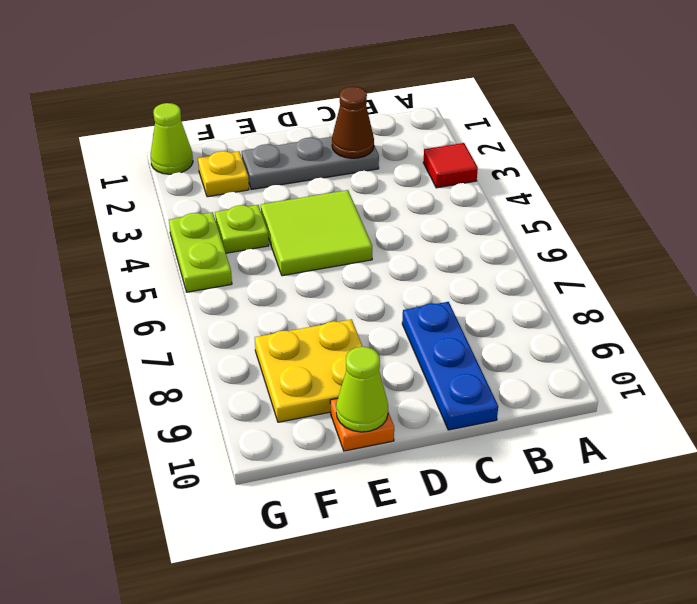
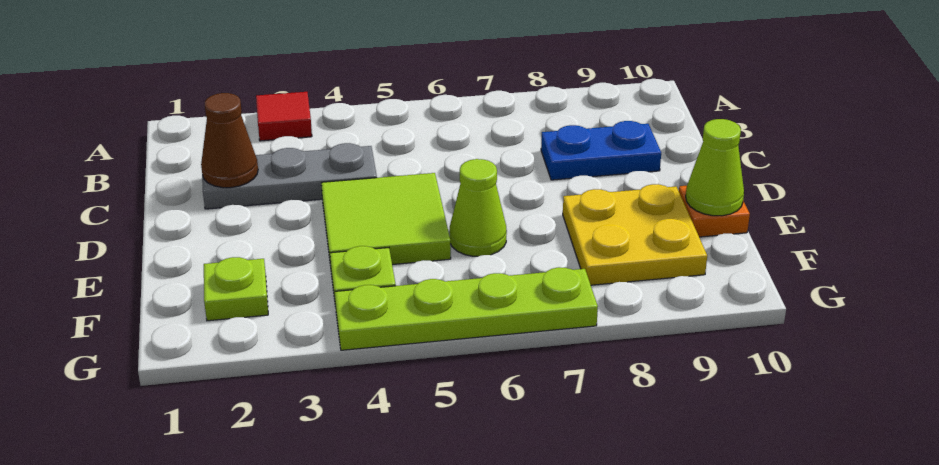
grey 1x3 plate [242,137,379,190] -> grey 1x3 plate turned to [202,143,377,209]
blue 1x3 plate [402,302,498,430] -> blue 1x2 plate [541,121,661,180]
yellow 1x1 plate [198,151,249,197] -> lime 1x1 plate [204,257,268,321]
lime 1x1 cone [151,103,193,174] -> lime 1x1 cone moved to [449,159,507,256]
lime 1x2 plate [169,212,232,292] -> lime 1x4 plate [335,267,598,350]

